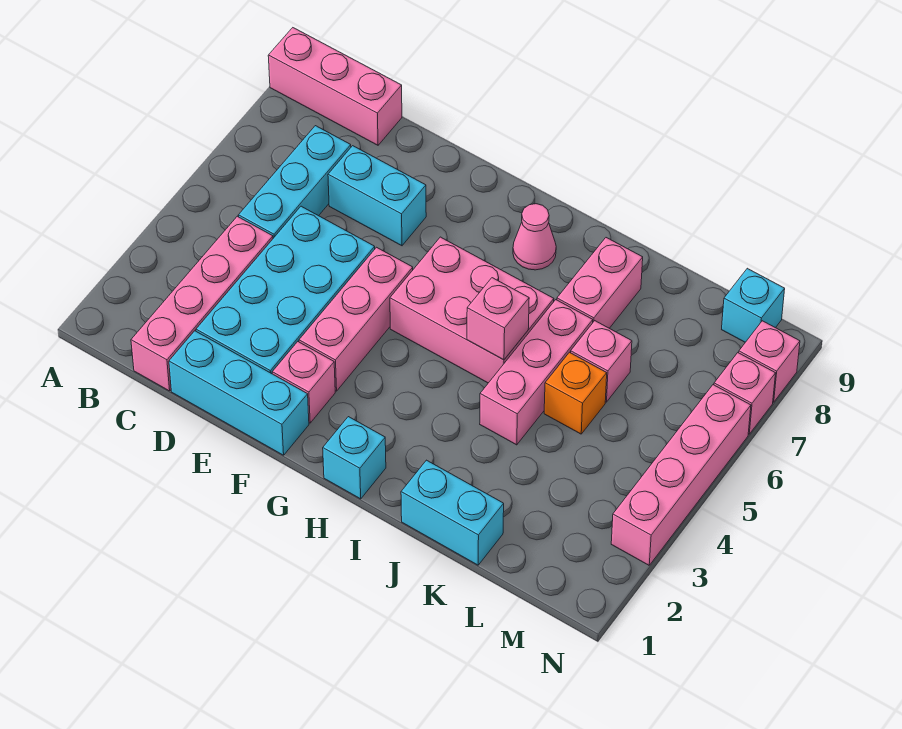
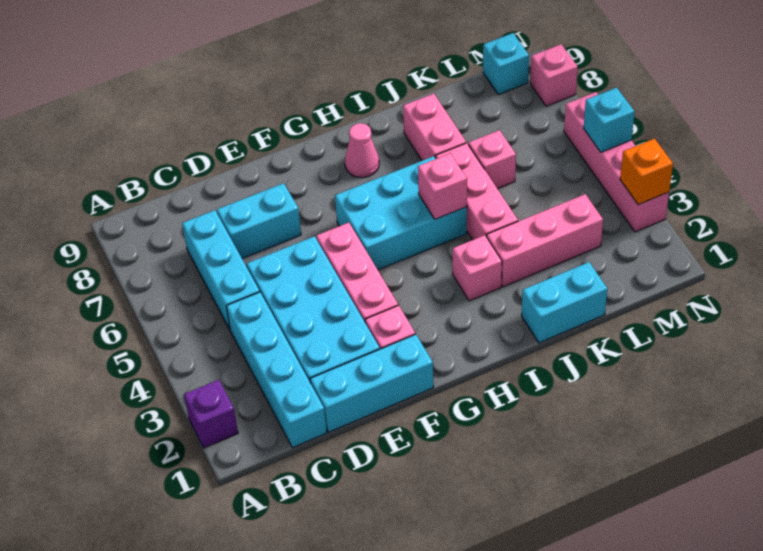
none -> purple 1x1 brick [184,380,238,448]
pink 1x3 brick [268,28,402,145] -> pink 1x3 brick moved to [487,194,603,287]
pink 1x4 brick [131,216,273,391] -> cyan 1x4 brick [226,292,327,448]
pink 2x3 brick [390,237,554,383] -> cyan 2x3 brick [335,156,467,270]
cyan 1x1 brick [323,417,386,499] -> cyan 1x1 brick moved to [584,87,635,152]
orange 1x1 brick [544,352,607,434] -> orange 1x1 brick moved to [620,139,673,205]
pink 1x1 brick [714,353,776,434] -> pink 1x1 brick moved to [453,235,502,301]

